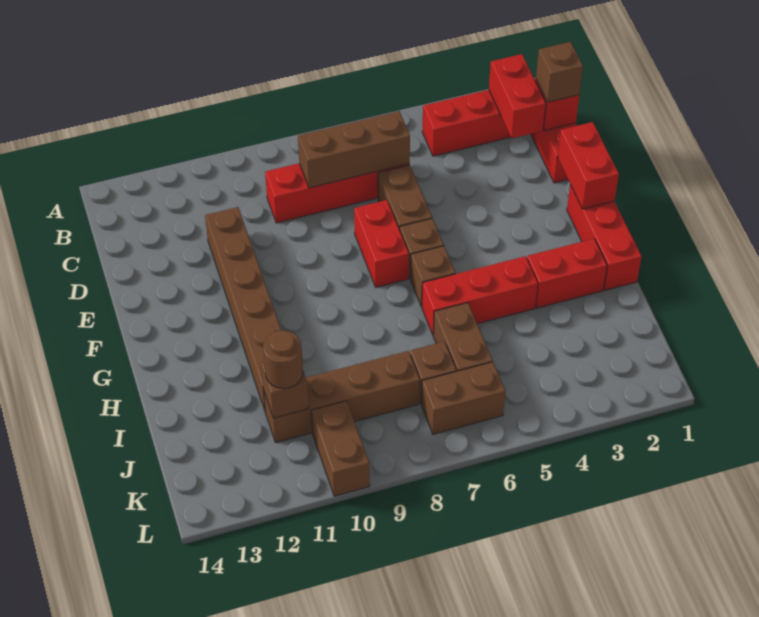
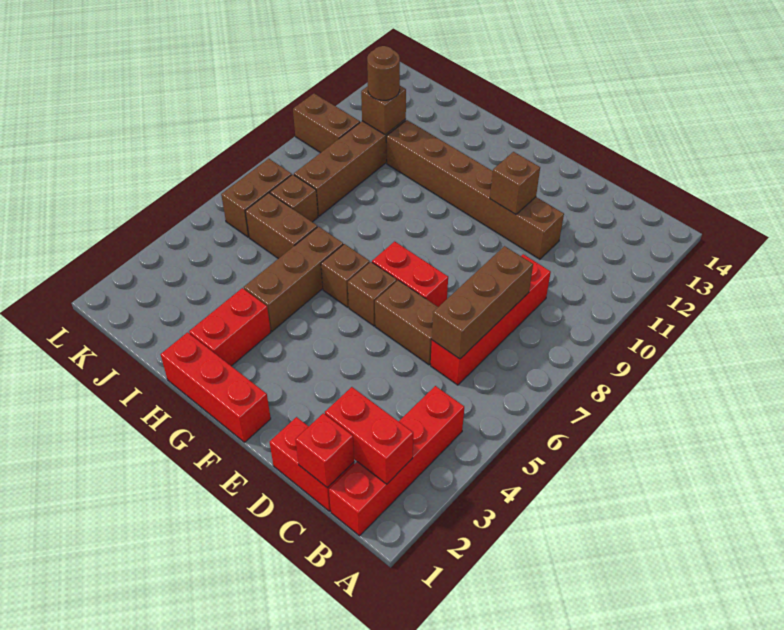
brown 1x1 brick [536,42,583,102] -> brown 1x1 brick moved to [490,152,540,214]
red 1x2 brick [558,122,619,209] -> none
red 1x3 brick [422,256,538,334] -> brown 1x3 brick [244,227,343,331]

